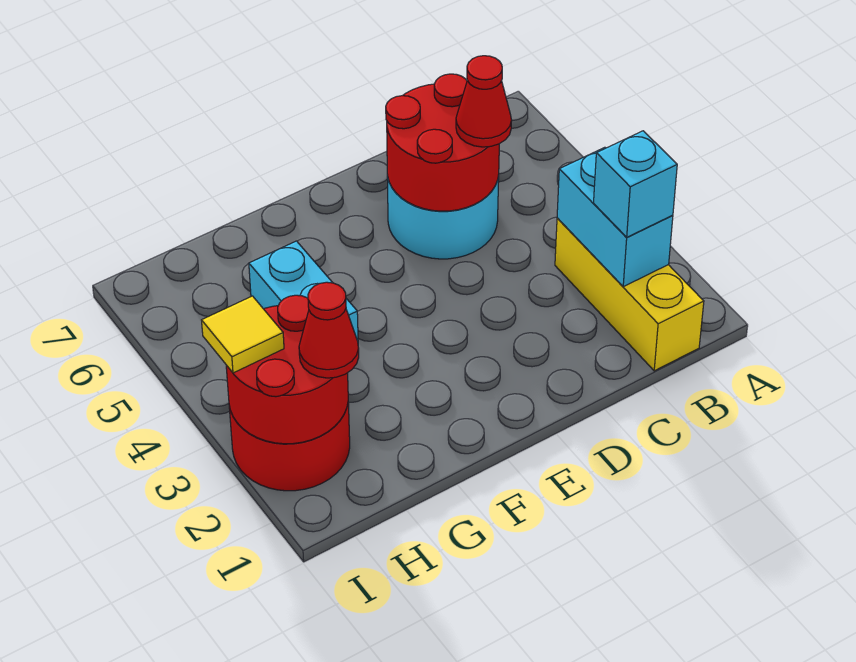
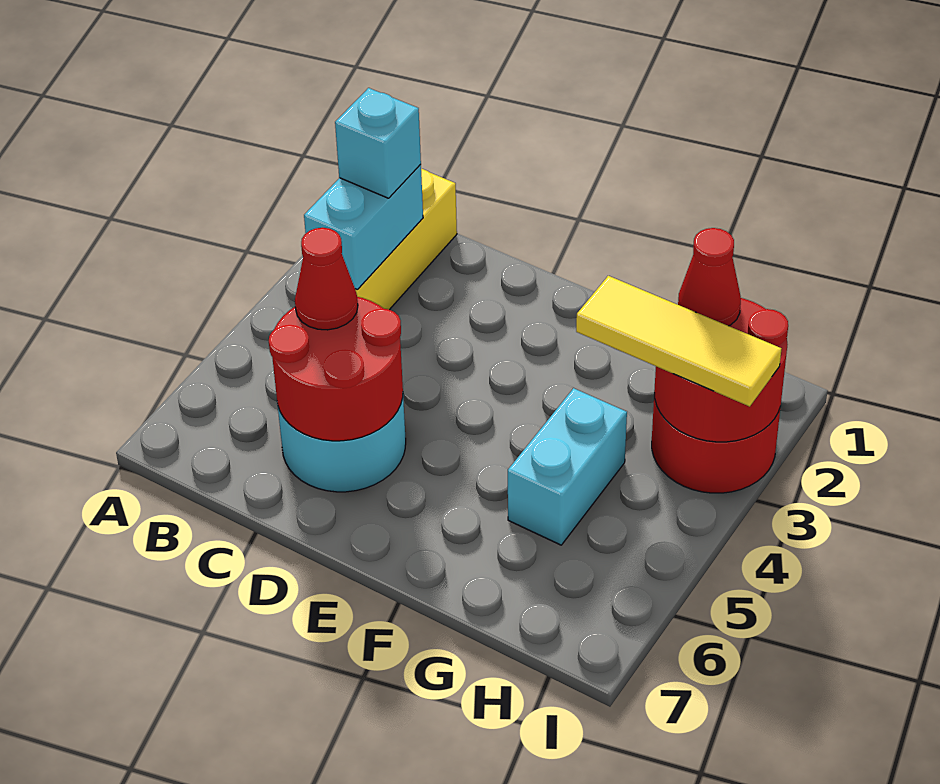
yellow 1x1 tile [202,296,284,373] -> yellow 1x3 tile [576,276,781,407]

